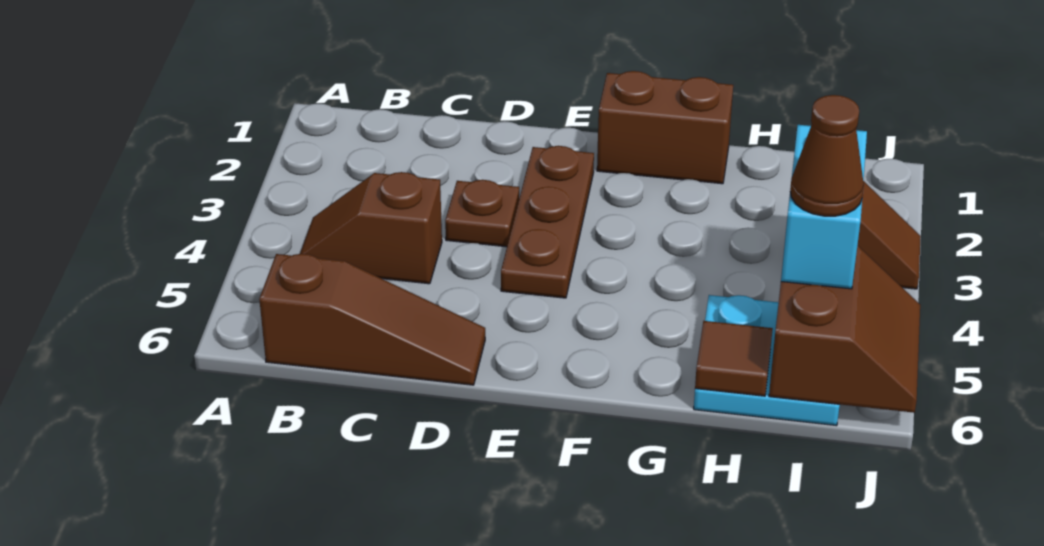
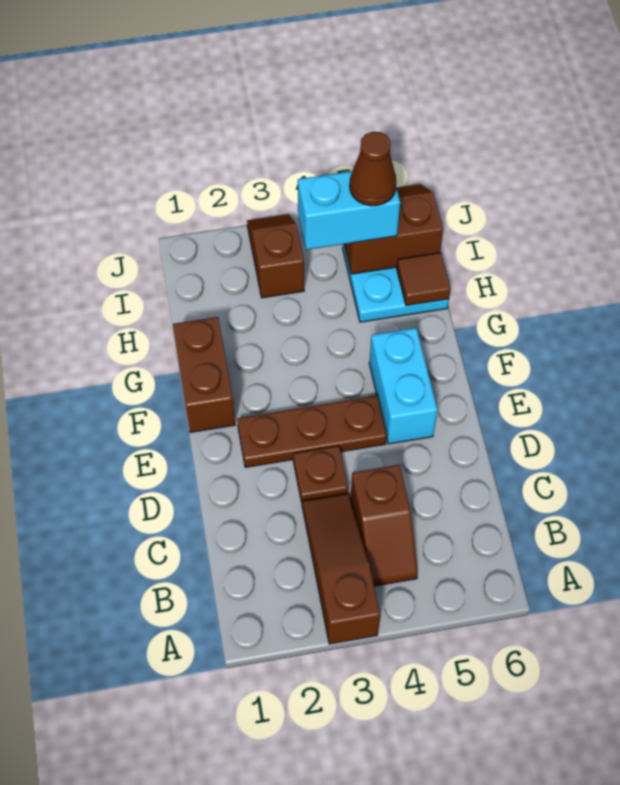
brown 1x3 slope [259,254,485,385] -> brown 1x3 slope moved to [302,494,380,644]
none -> cyan 1x2 brick [369,328,438,444]

